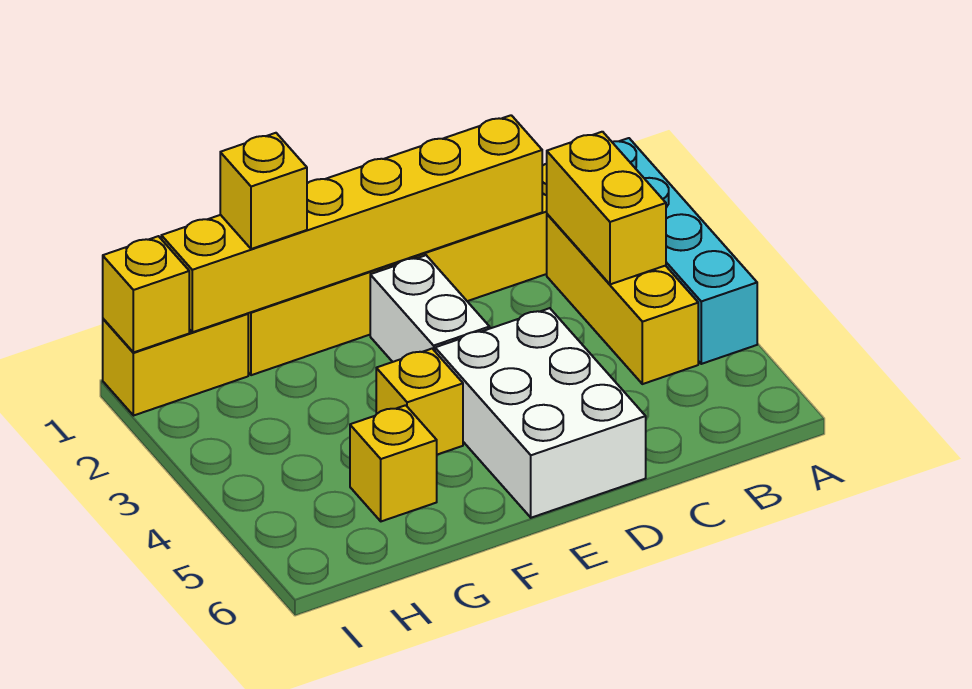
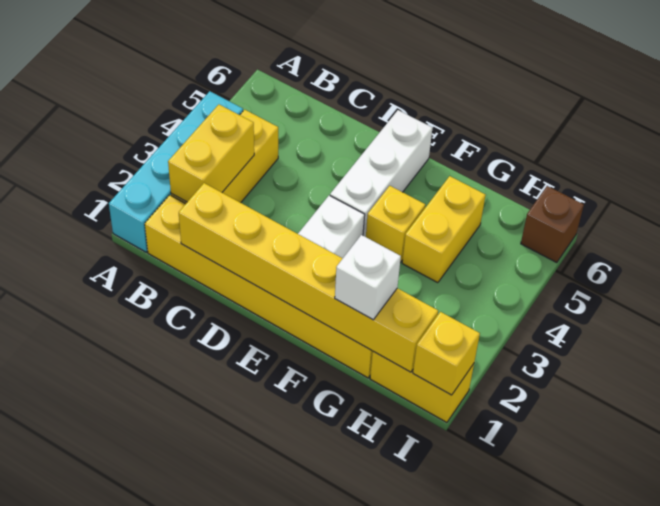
white 2x3 brick [435,308,646,518] -> white 1x3 brick [330,110,432,237]
yellow 1x1 brick [220,133,307,249] -> white 1x1 brick [335,235,401,320]
yellow 1x1 brick [350,405,437,521] -> yellow 1x2 brick [402,176,486,283]
none -> brown 1x1 brick [521,186,584,263]

